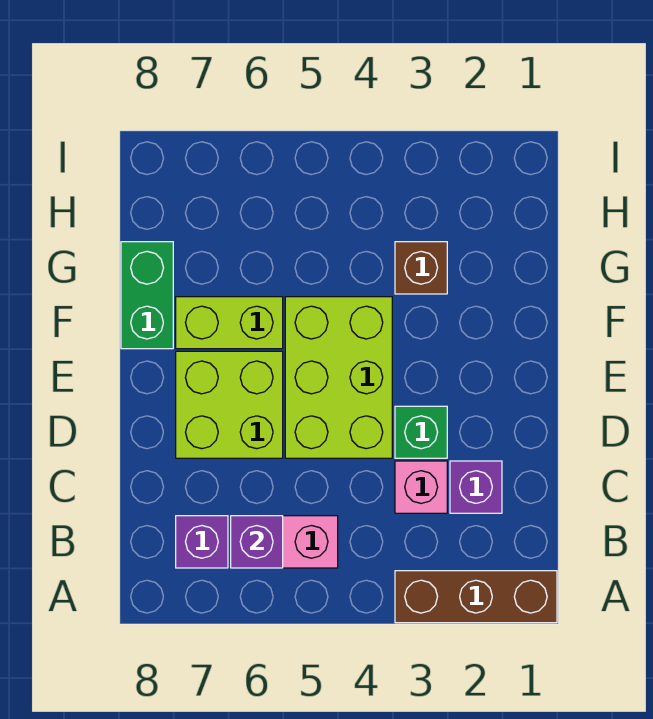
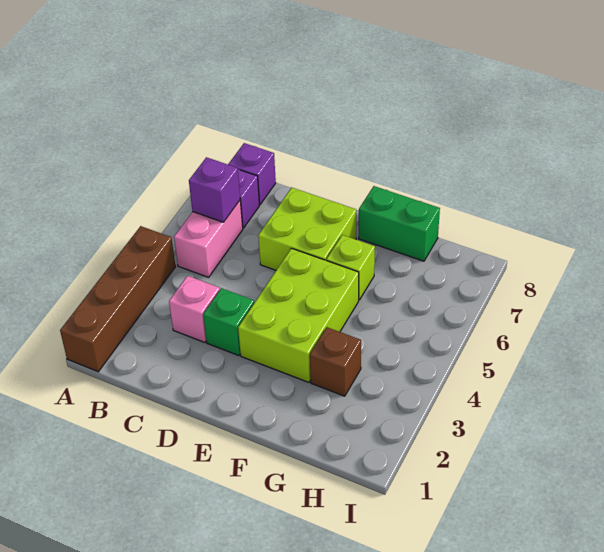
brown 1x3 brick [395,571,557,623] -> brown 1x4 brick [60,226,175,372]
purple 1x1 brick [450,461,502,513] -> purple 1x1 brick moved to [228,143,276,205]
lime 2x3 brick [285,297,392,458] -> lime 2x3 brick turned to [238,248,359,382]
lime 1x2 brick [176,297,283,349] -> lime 1x1 brick [326,235,375,300]

